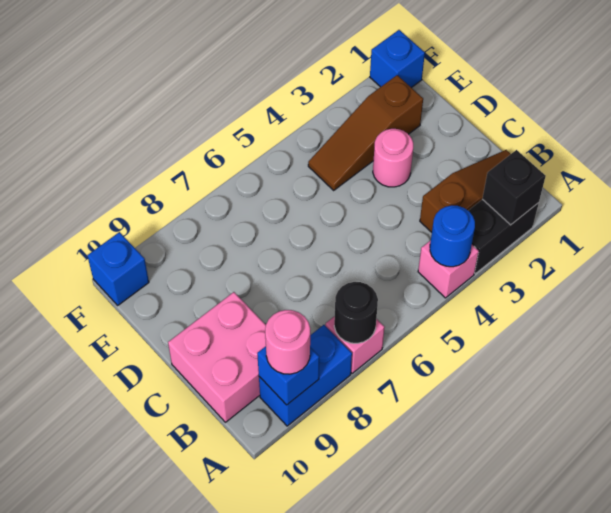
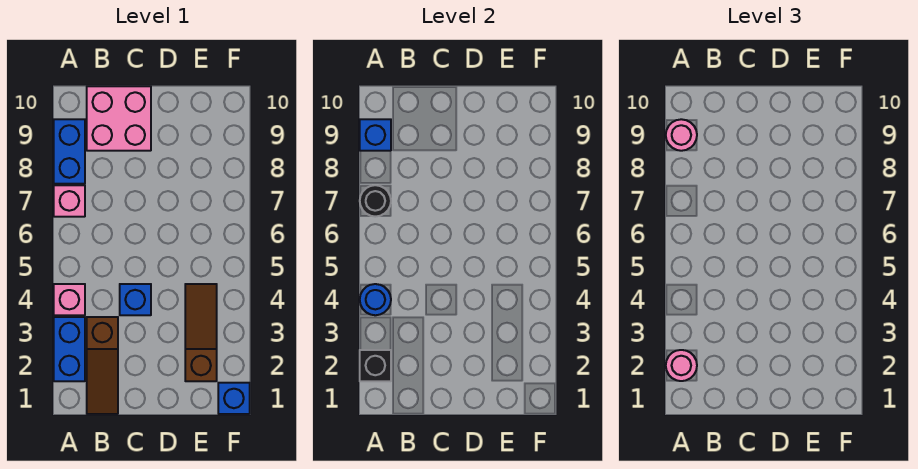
black 1x2 brick [468,199,539,274] -> blue 1x2 brick [54,317,85,381]
pink 1x1 round brick [373,129,413,187] -> pink 1x1 round brick moved to [666,350,697,381]
blue 1x1 brick [87,232,149,305] -> blue 1x1 brick moved to [120,284,151,315]

